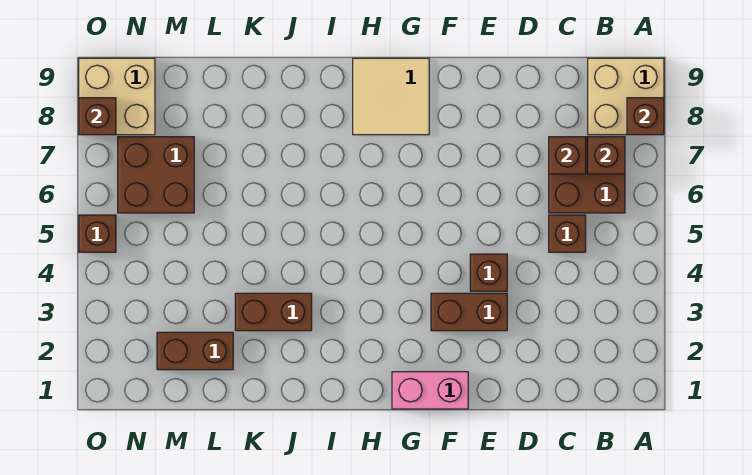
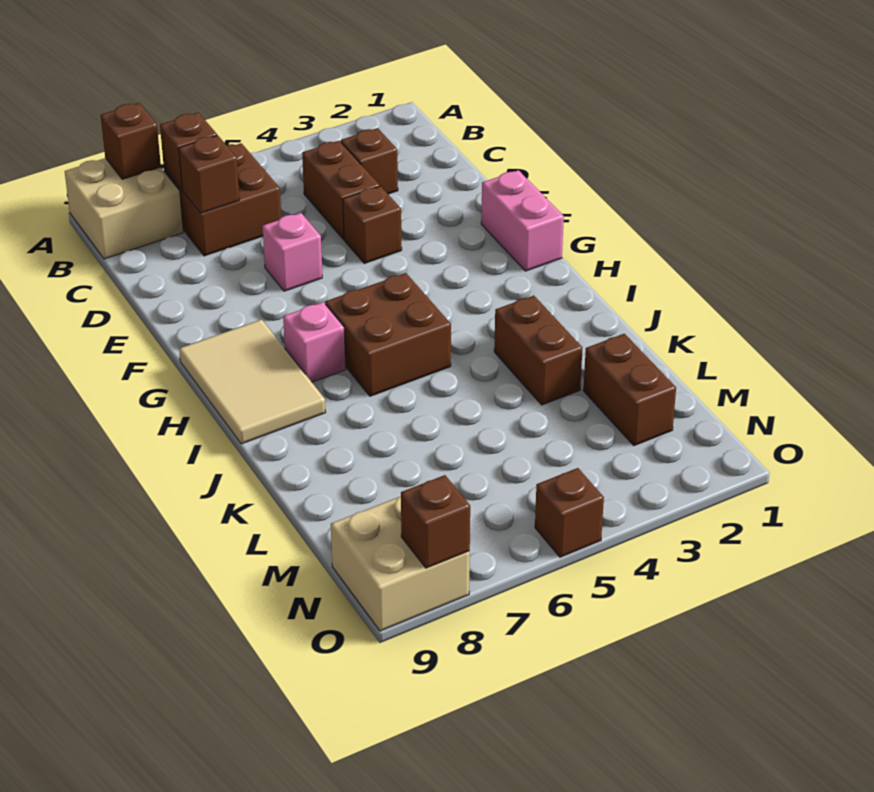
brown 1x1 brick [549,215,586,252] -> brown 1x1 brick moved to [341,128,398,194]
brown 1x2 brick [431,293,507,331] -> brown 1x2 brick moved to [302,141,380,239]
none -> pink 1x1 brick [262,213,322,291]
tan 2x2 tile [353,58,429,135] -> tan 2x3 tile [179,320,326,444]
none -> pink 1x1 brick [283,302,346,382]
brown 2x2 brick [118,137,194,213] -> brown 2x2 brick moved to [325,273,451,396]

